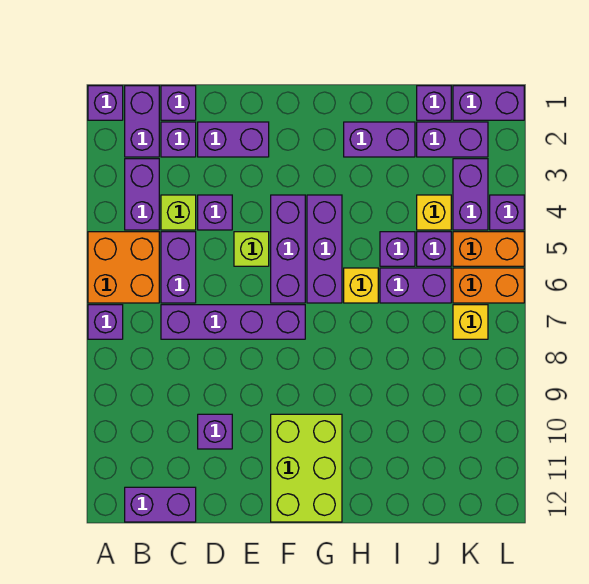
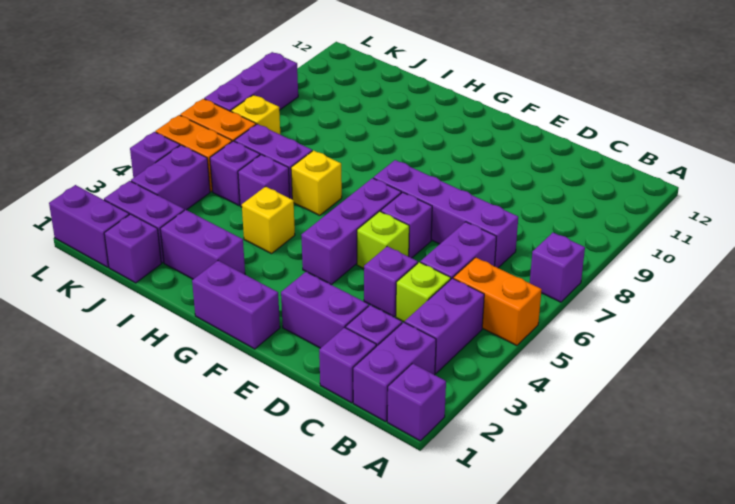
orange 2x2 brick [88,232,159,303] -> orange 1x2 brick [453,257,542,346]
purple 1x2 brick [125,487,196,522] -> purple 1x2 brick moved to [192,261,280,349]
purple 1x1 brick [198,414,232,449] -> purple 1x1 brick moved to [381,192,432,258]
lime 2x3 brick [271,414,342,522] -> none
purple 1x3 brick [307,195,342,303] -> purple 1x3 brick moved to [204,52,298,111]
yellow 1x1 brick [417,195,451,230] -> yellow 1x1 brick moved to [242,186,295,254]

